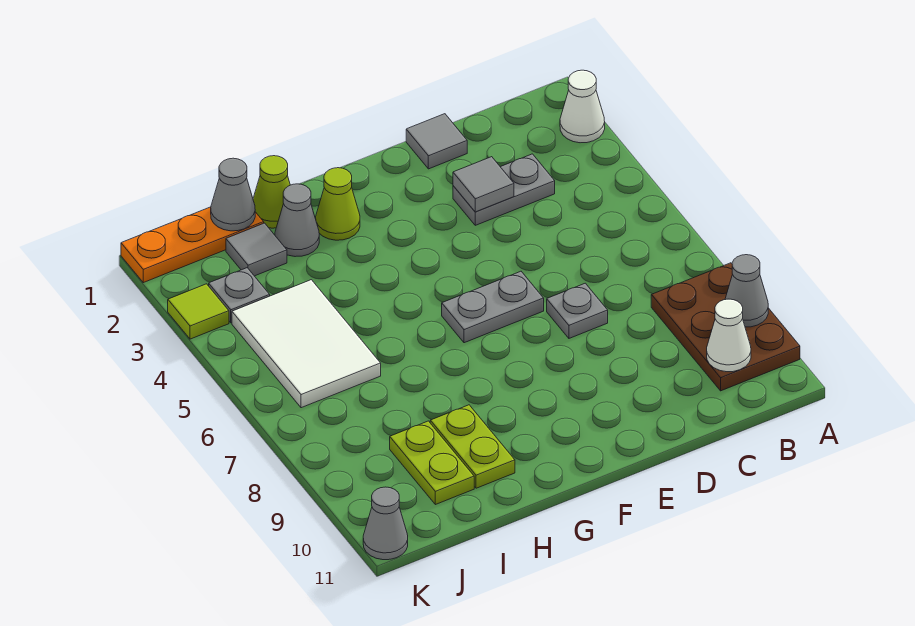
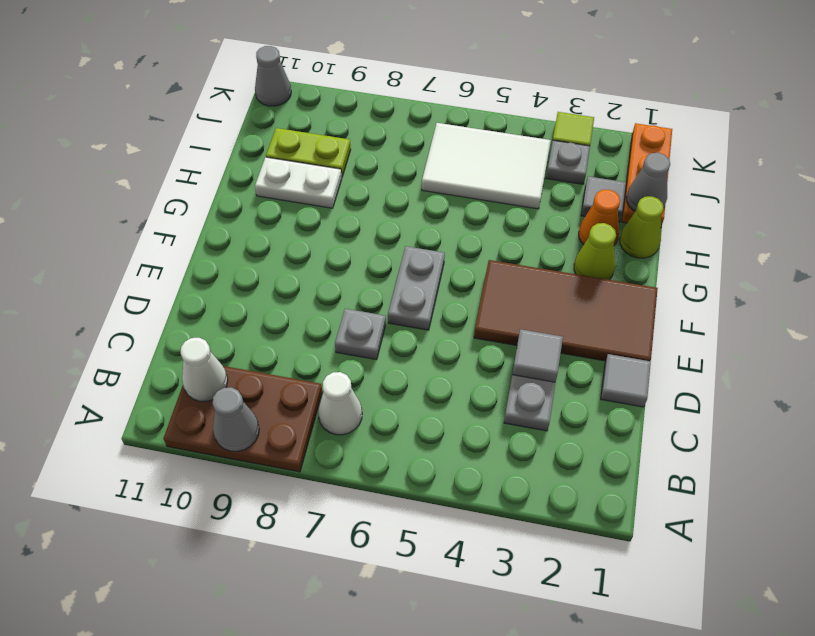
white 1x1 cone [560,70,605,143] -> white 1x1 cone moved to [318,372,362,435]
none -> brown 2x4 tile [474,260,658,361]
grey 1x1 cone [275,184,319,257] -> orange 1x1 cone [579,190,620,245]
lime 1x2 plate [430,405,515,488] -> white 1x2 plate [255,157,342,208]

